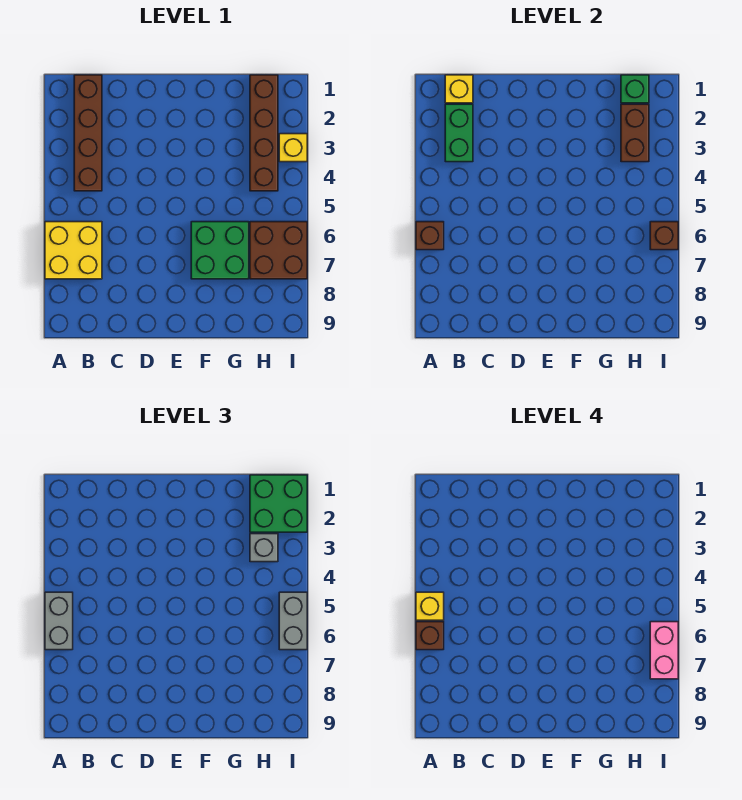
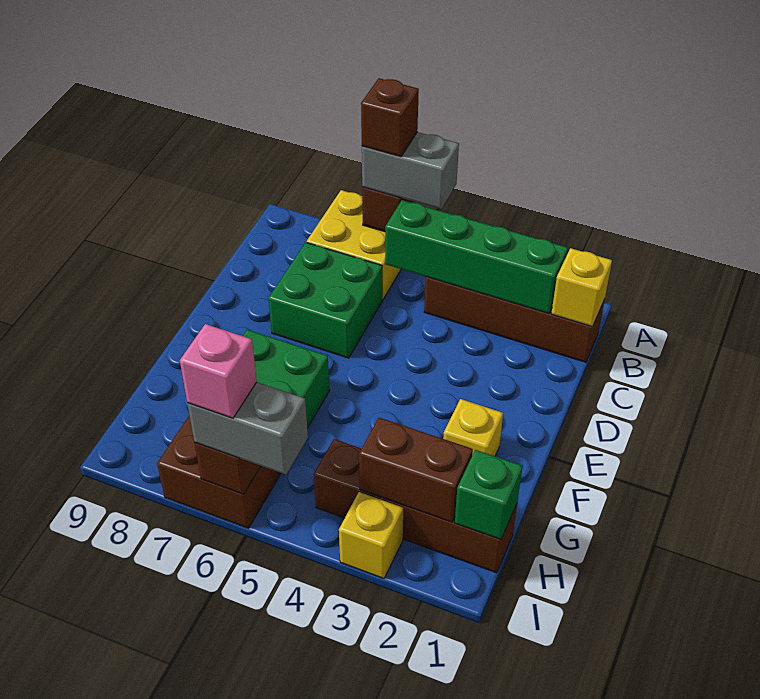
yellow 1x1 brick [416,592,444,620] -> yellow 1x1 brick moved to [443,399,503,456]
green 1x2 brick [445,104,473,162] -> green 1x4 brick [385,200,568,314]
green 2x2 brick [250,475,307,532] -> green 2x2 brick moved to [268,242,382,358]
grey 1x1 brick [250,534,278,562] -> none
pink 1x2 brick [650,622,678,679] -> pink 1x1 brick [180,324,257,418]

